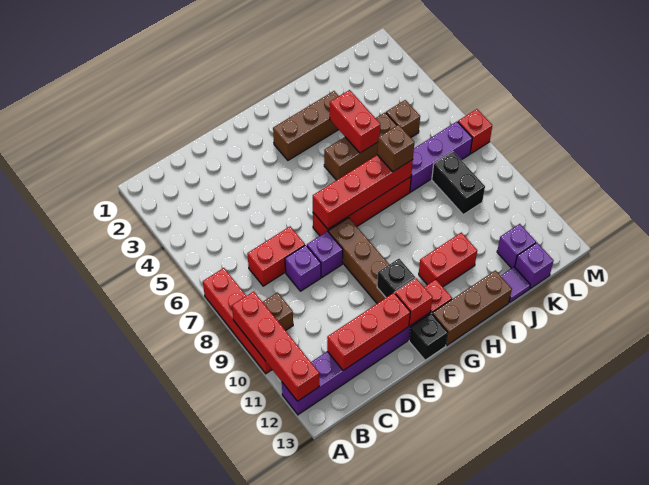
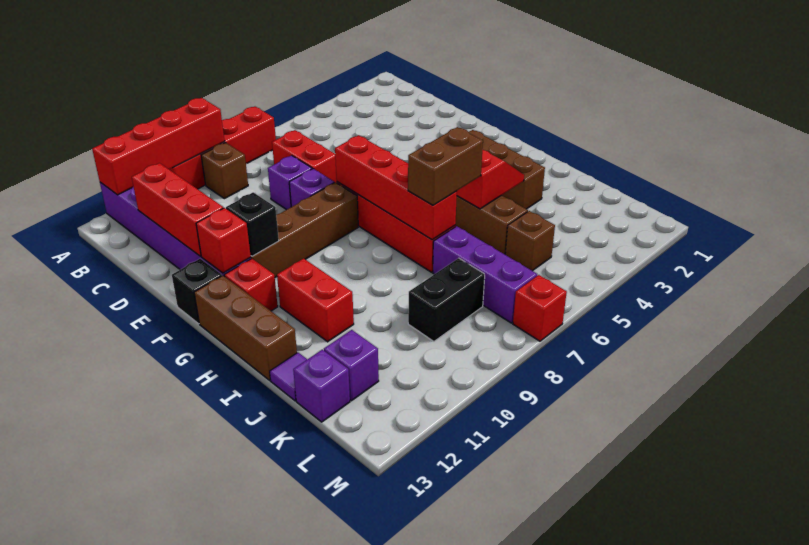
red 1x2 brick [330,90,380,153] -> red 1x2 slope [457,150,524,209]
brown 1x1 brick [377,125,414,172] -> brown 1x2 brick [408,127,483,205]

